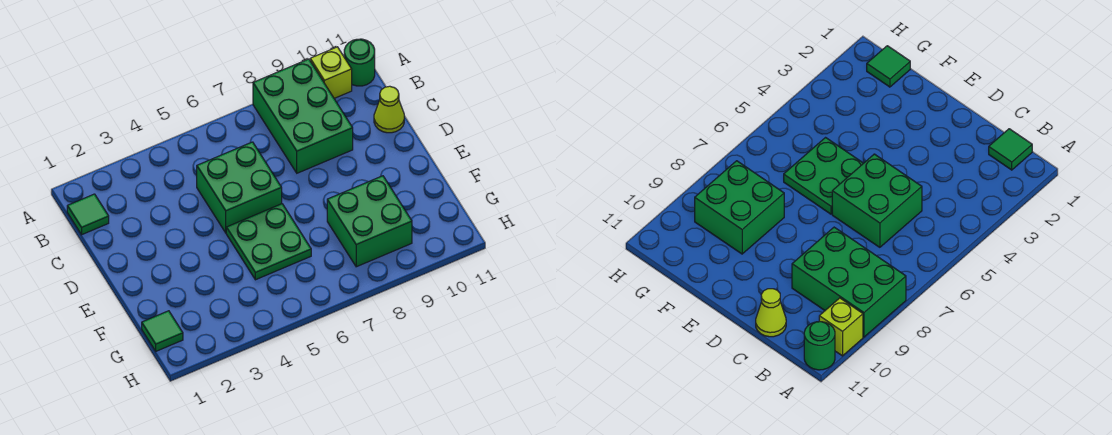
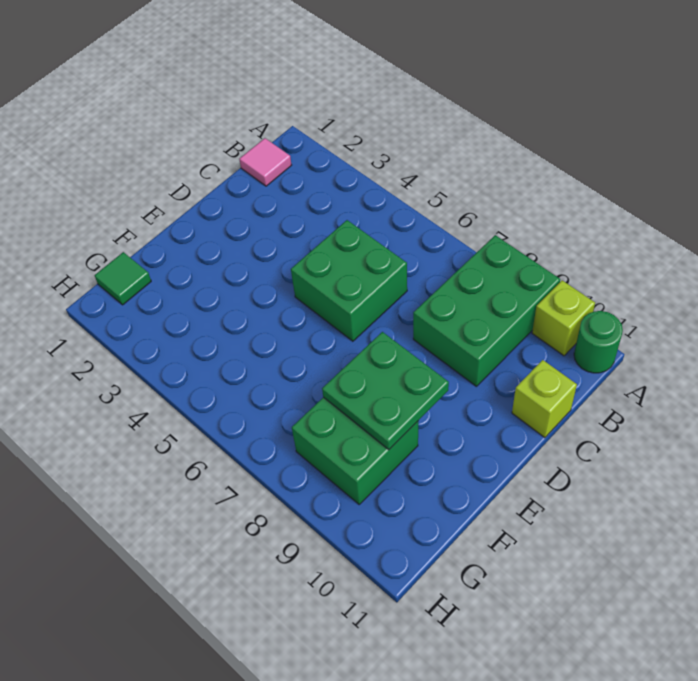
green 1x1 tile [67,194,109,235] -> pink 1x1 tile [239,138,291,186]
lime 1x1 cone [374,86,404,133] -> lime 1x1 brick [512,360,577,438]
green 2x2 plate [226,204,311,280] -> green 2x2 plate moved to [322,332,449,450]

